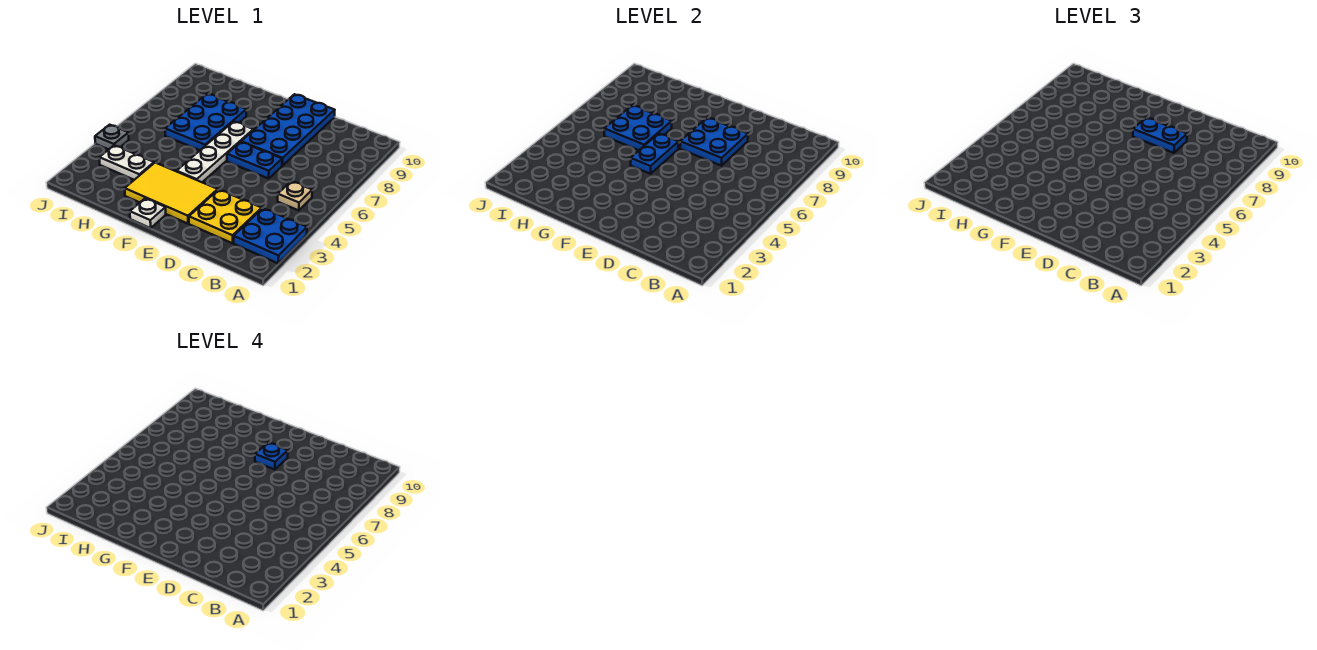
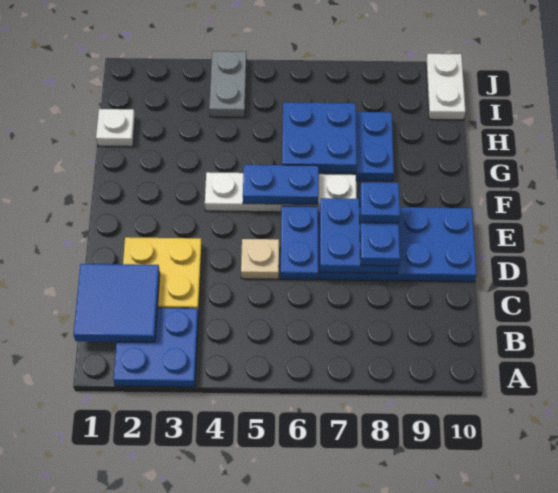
none -> blue 2x2 tile [73,264,160,342]
tan 1x1 plate [278,181,312,210] -> tan 1x1 plate moved to [241,239,279,279]
yellow 2x3 tile [125,163,218,224] -> none
white 1x1 plate [130,198,166,228] -> white 1x1 plate moved to [96,109,135,147]
white 1x2 plate [99,145,154,180] -> white 1x2 plate moved to [426,54,465,120]
grey 1x1 plate [95,125,129,149] -> grey 1x2 plate [209,51,247,117]

